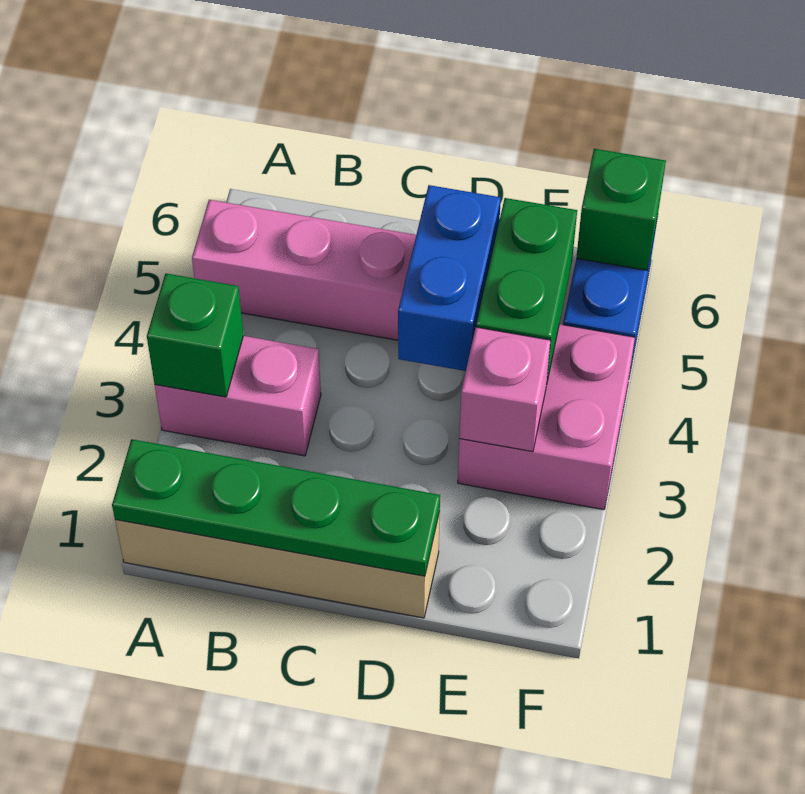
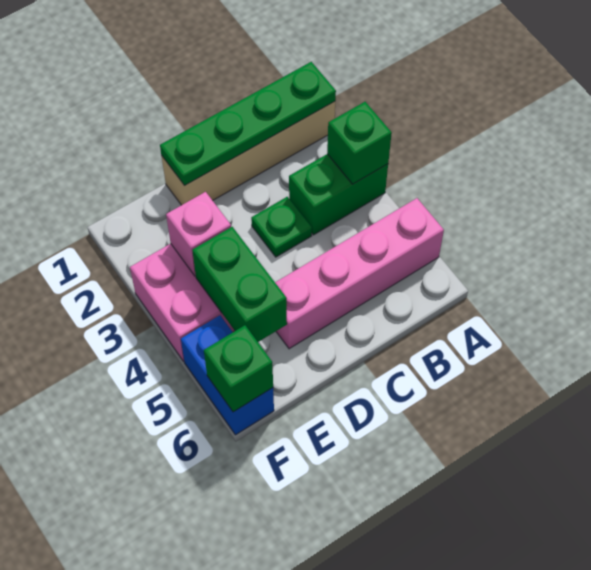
pink 1x2 brick [155,336,321,456] -> green 1x2 brick [289,154,388,235]
none -> green 1x1 plate [251,197,312,257]
blue 1x2 brick [398,185,501,371] -> none

